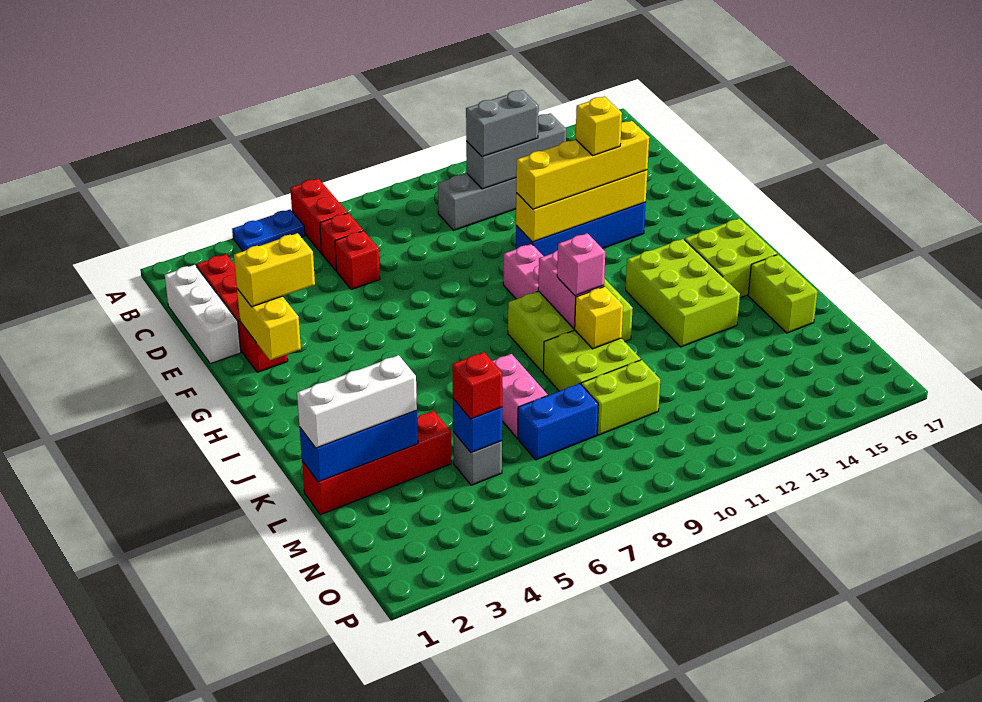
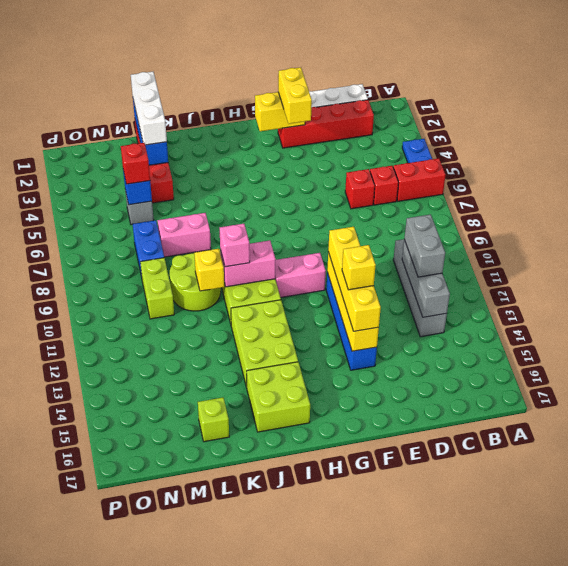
lime 2x3 brick [626,239,740,347] -> lime 2x3 brick turned to [231,300,298,388]
lime 2x2 brick [543,330,641,391] -> lime 2x2 round brick [170,253,221,311]
lime 1x2 brick [748,255,818,333] -> lime 1x1 brick [198,398,229,442]

